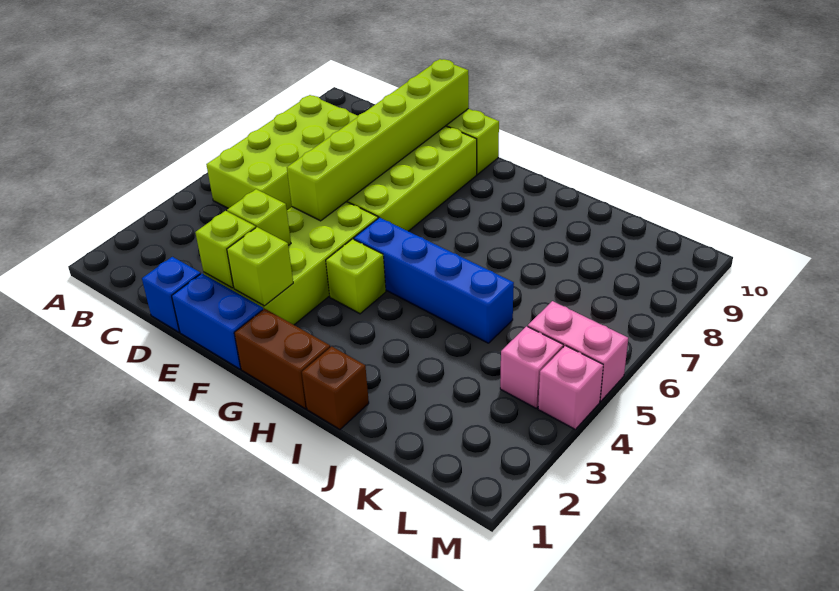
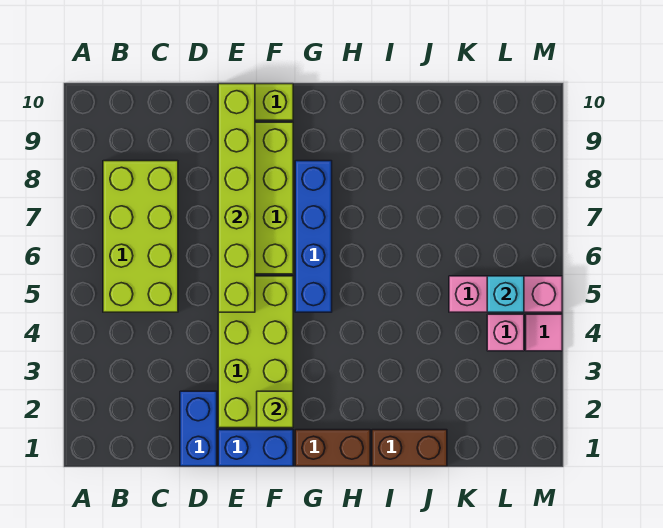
blue 1x1 brick [142,257,201,332] -> blue 1x2 brick [180,391,217,466]
lime 1x1 brick [195,211,256,288] -> none
lime 1x1 brick [227,189,291,246] -> none
lime 1x1 brick [326,239,386,314] -> none
blue 1x4 brick [354,217,514,343] -> blue 1x4 brick turned to [295,161,332,312]
brown 1x1 brick [302,346,369,430] -> brown 1x2 brick [372,430,447,466]
pink 1x2 brick [528,301,628,402] -> pink 1x3 brick [449,276,562,312]
none -> cyan 1x1 brick [487,276,524,312]
pink 1x1 brick [538,346,603,429] -> pink 1x1 tile [526,314,562,351]

